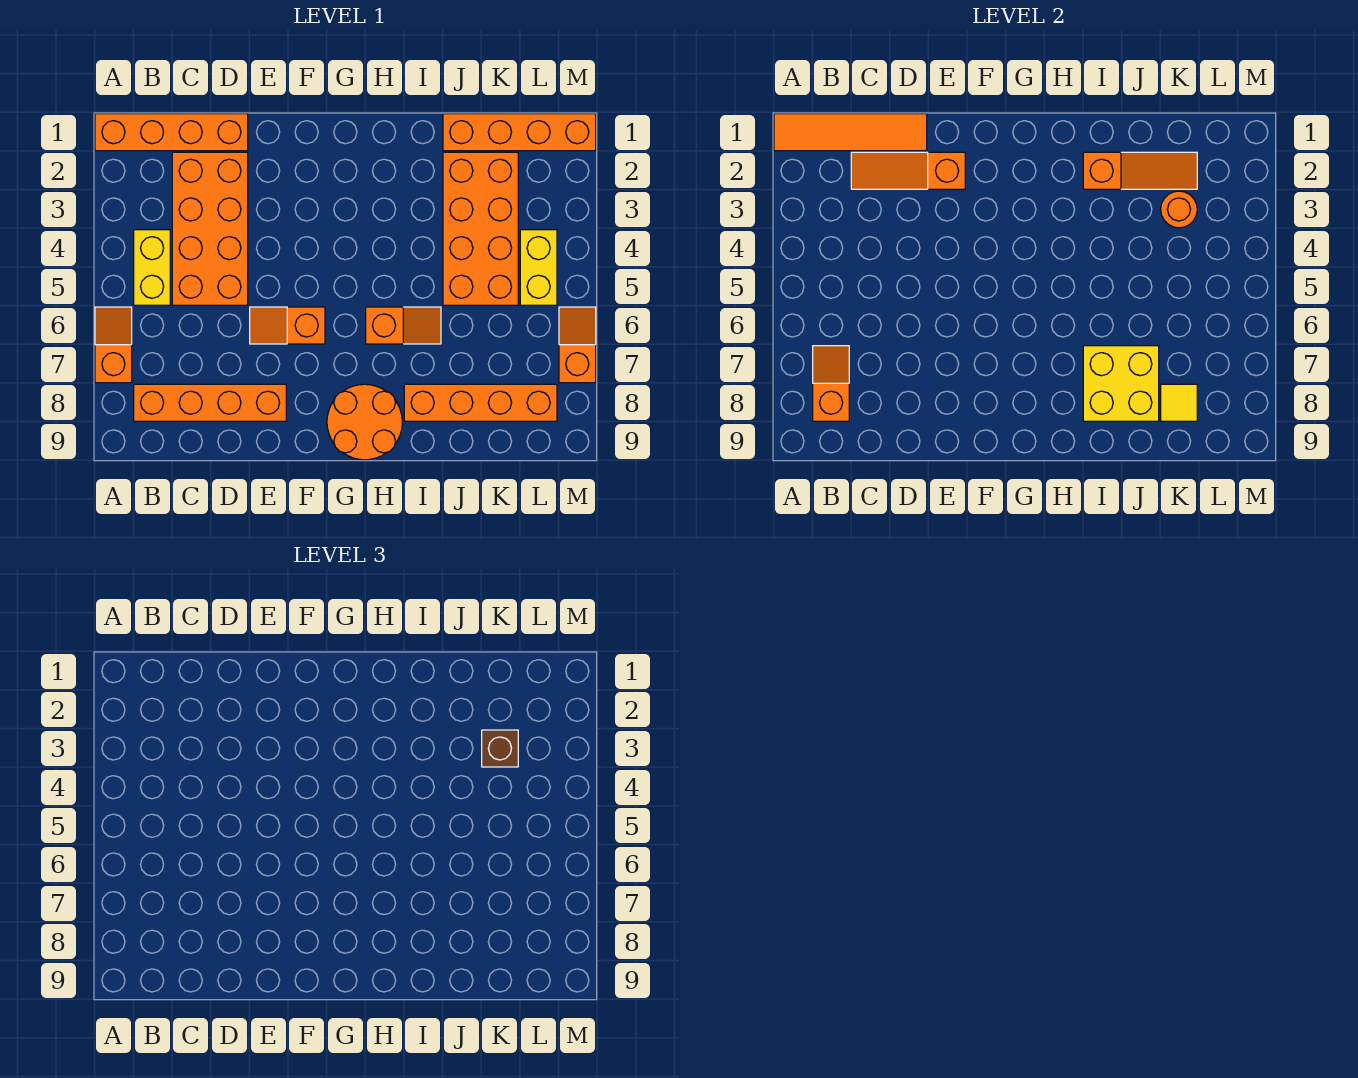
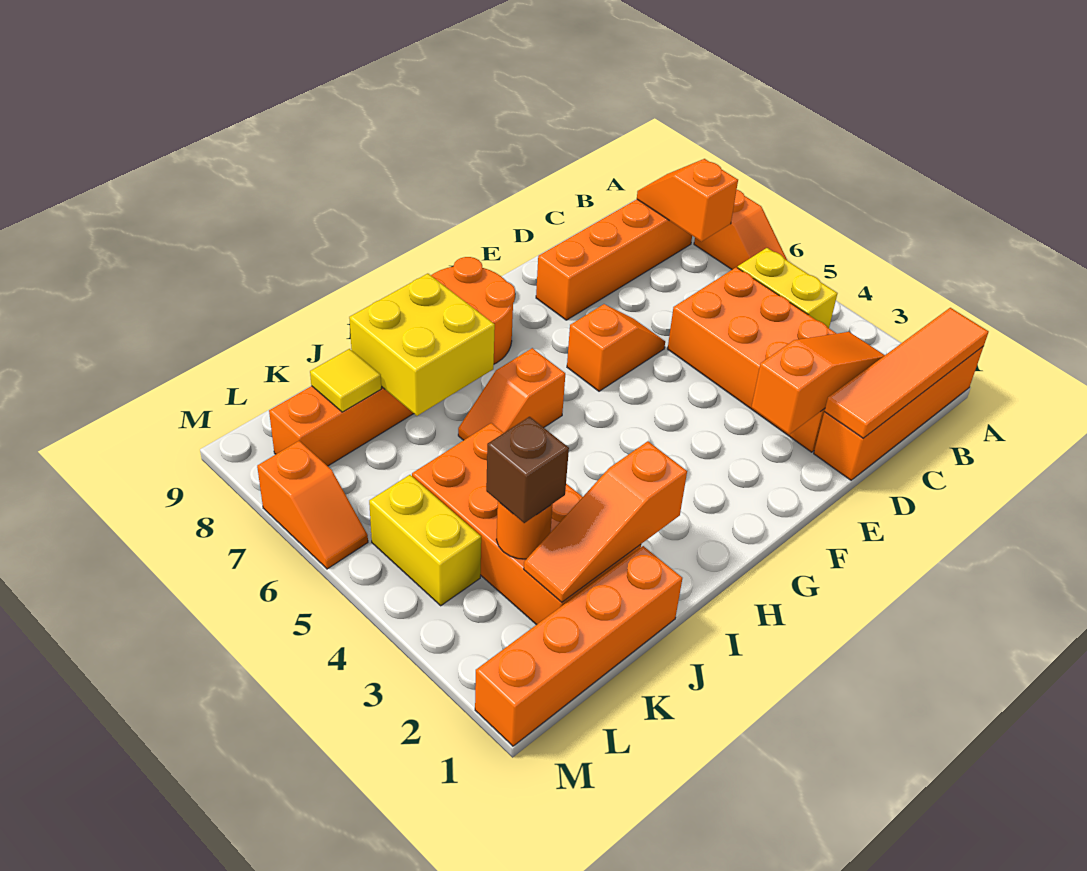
orange 1x2 slope [813,346,849,421] -> orange 1x2 slope turned to [637,159,738,242]

